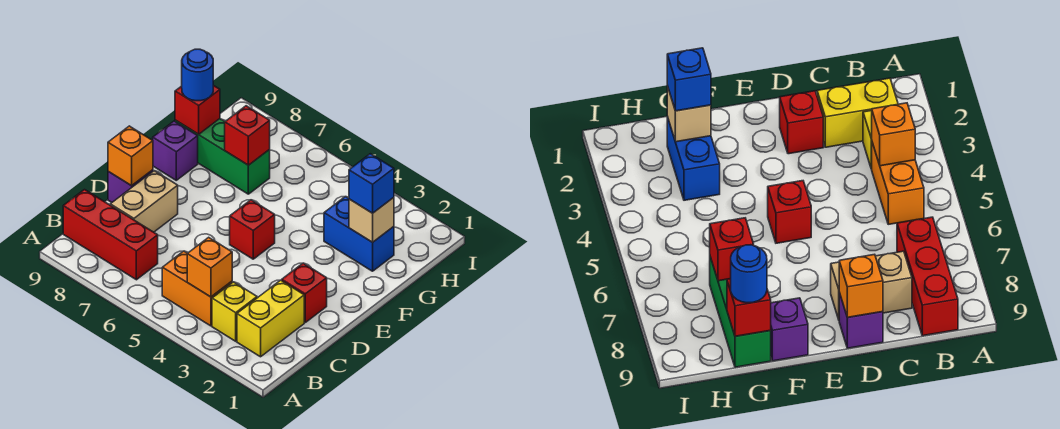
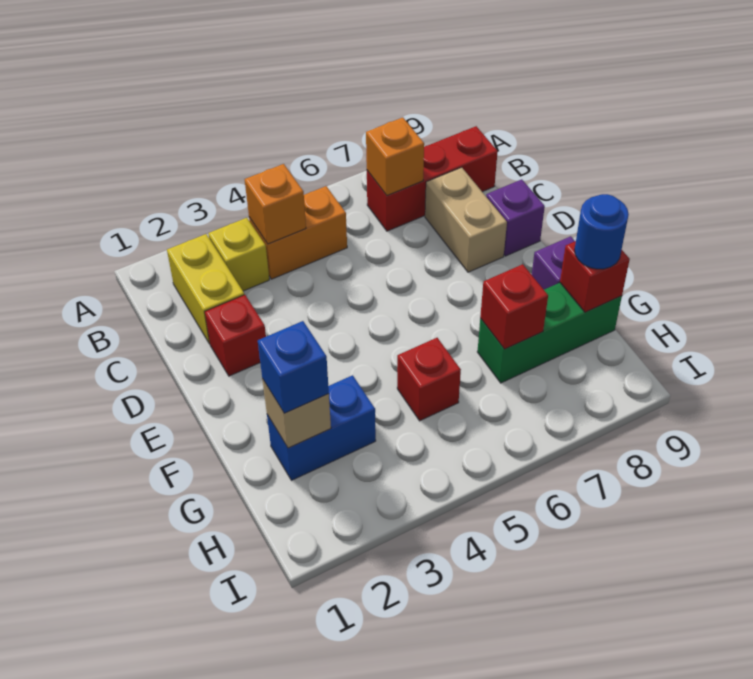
orange 1x1 brick [108,126,153,186] -> orange 1x1 brick moved to [366,117,424,196]
red 1x1 brick [230,200,275,259] -> red 1x1 brick moved to [397,338,461,421]

